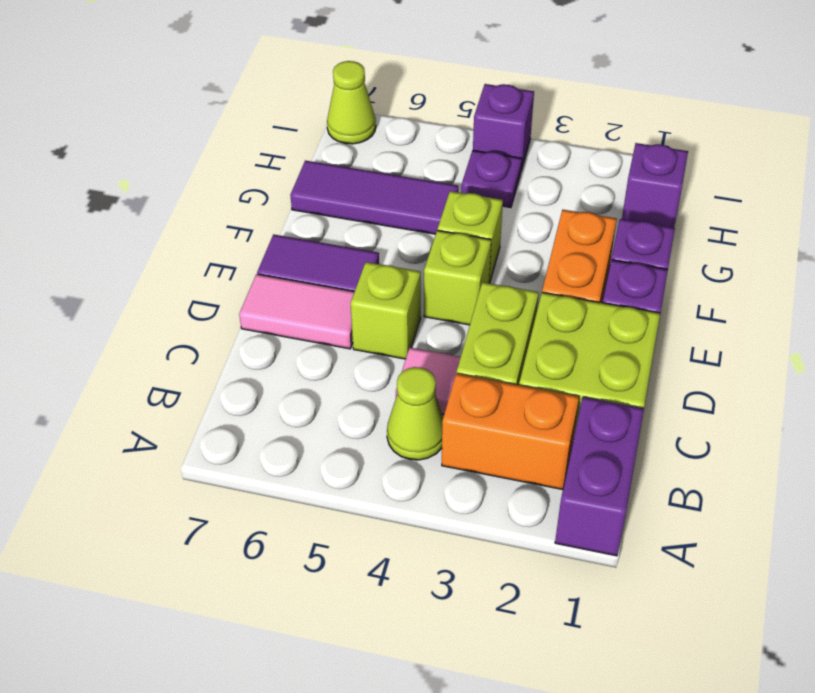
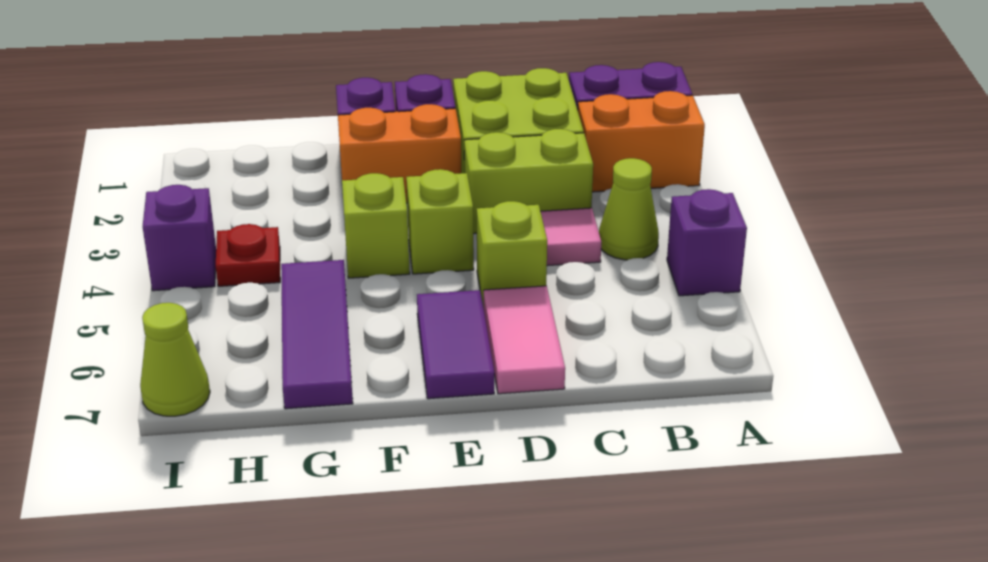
orange 1x2 brick [442,374,579,490] -> orange 1x2 brick turned to [578,91,705,192]
purple 1x1 brick [622,143,688,228] -> purple 1x1 brick moved to [667,189,747,296]
purple 1x1 plate [461,150,522,208] -> red 1x1 plate [216,224,280,286]

